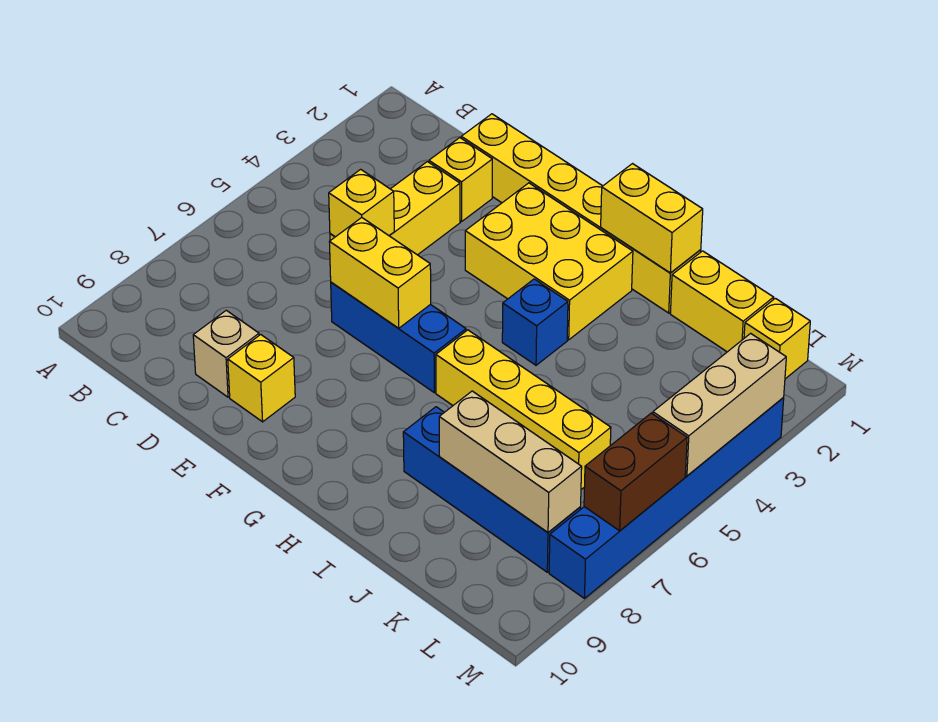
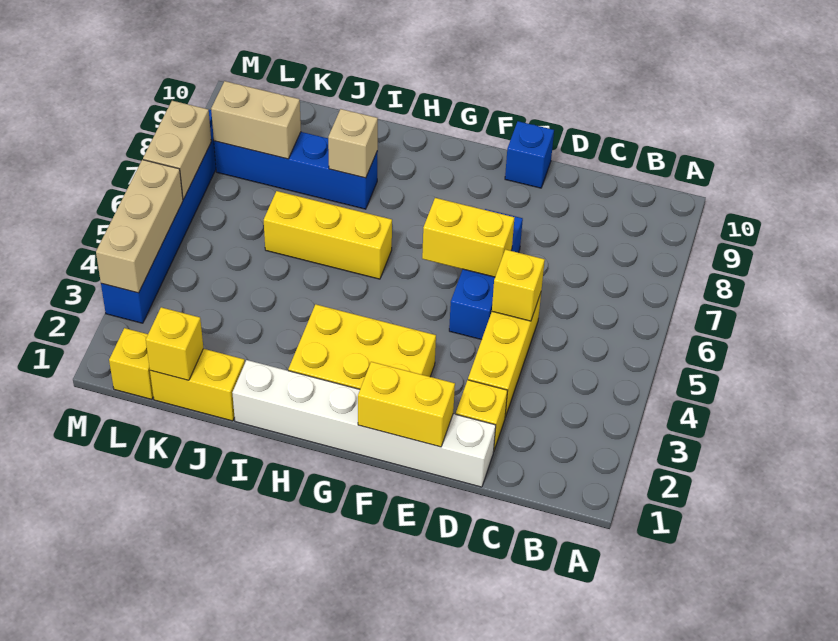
yellow 1x6 brick [461,114,701,313] -> white 1x6 brick [232,360,496,487]
tan 1x1 brick [193,310,259,397] -> tan 1x1 brick moved to [328,109,378,178]
blue 1x3 brick [331,282,466,393] -> blue 1x3 brick turned to [449,209,523,340]
yellow 1x1 brick [228,335,295,422] -> yellow 1x1 brick moved to [146,307,203,380]
yellow 1x2 brick [601,164,703,273] -> yellow 1x2 brick moved to [358,362,455,447]
blue 1x1 brick [502,279,568,365] -> blue 1x1 brick moved to [505,121,554,188]
yellow 1x4 brick [436,330,611,489] -> yellow 1x3 brick [264,191,392,279]
tan 1x3 brick [439,391,582,532] -> tan 1x2 brick [211,81,301,159]
brown 1x2 brick [584,413,687,531] -> tan 1x2 brick [143,101,211,199]

